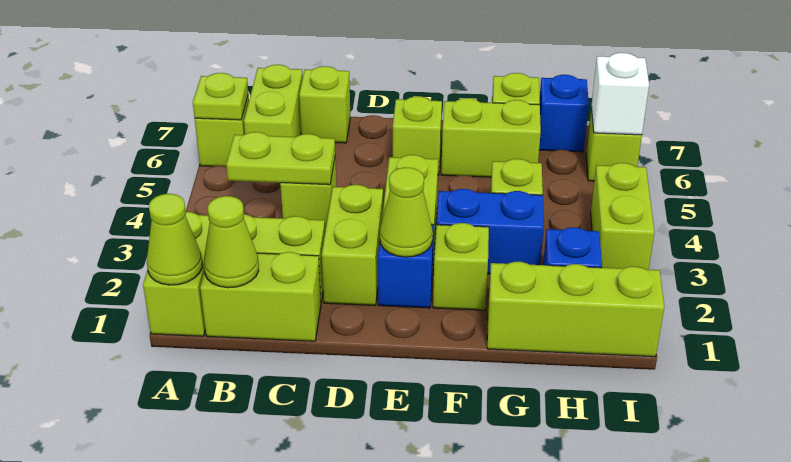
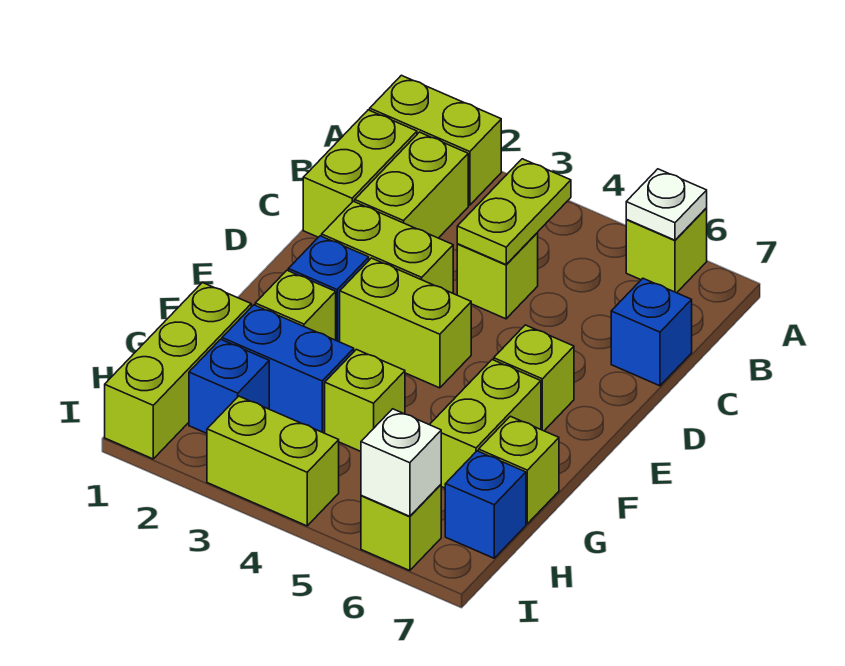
lime 1x1 cone [147,194,202,285] -> none
lime 1x1 plate [193,73,248,120] -> white 1x1 plate [626,169,707,240]
lime 1x1 cone [204,196,259,288] -> none
lime 1x2 brick [244,65,303,137] -> none
lime 1x1 brick [299,66,350,143] -> blue 1x1 brick [611,278,692,386]
lime 1x1 cone [380,167,433,257] -> none
blue 1x2 brick [436,189,544,274] -> blue 1x2 brick turned to [222,305,354,433]

